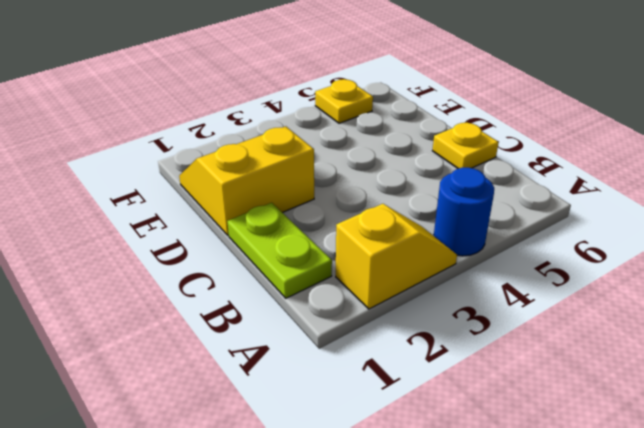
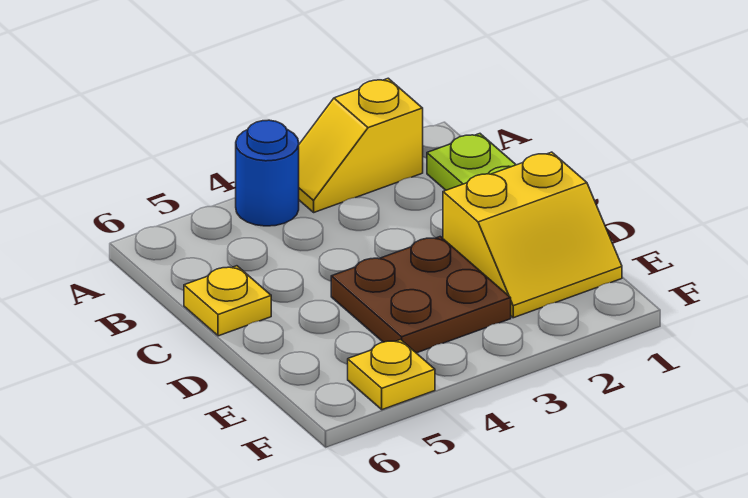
none -> brown 2x2 plate [331,237,511,353]

